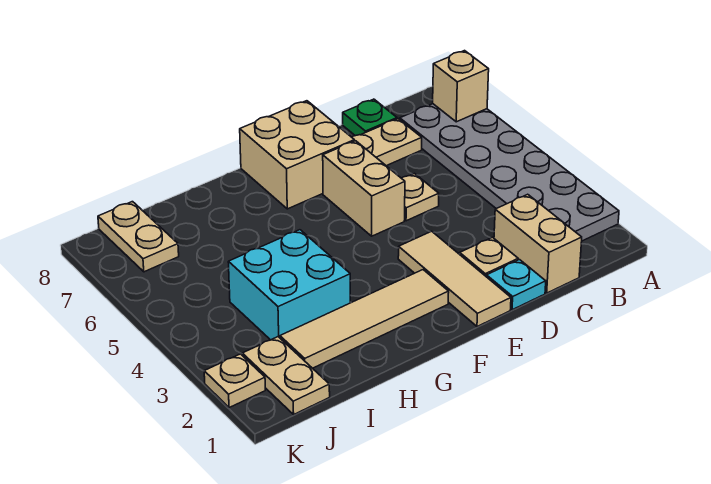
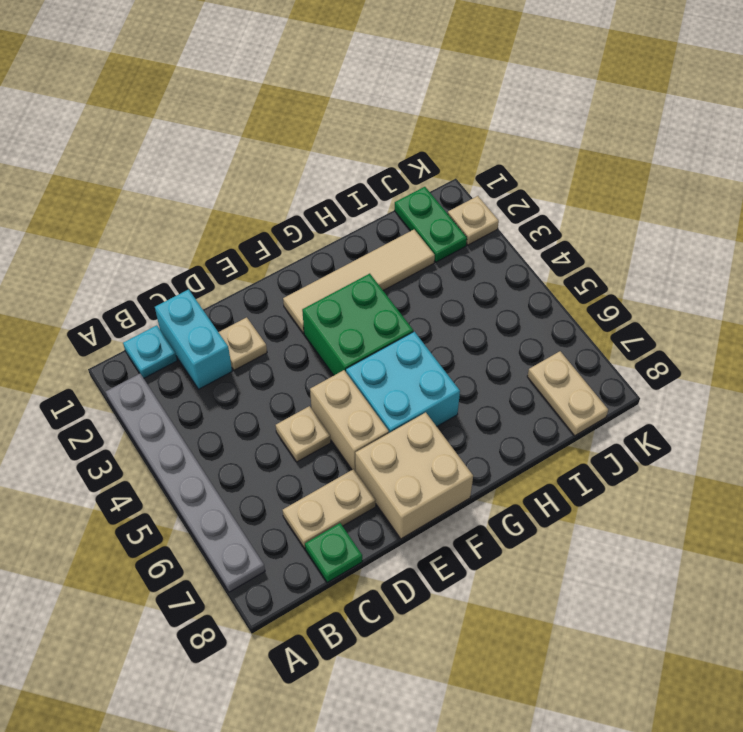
grey 2x6 plate [400,104,619,241] -> grey 1x6 plate [106,374,265,592]
tan 1x1 brick [433,51,489,122] -> none
tan 1x2 brick [494,194,582,293] -> cyan 1x2 brick [155,289,232,389]
cyan 1x1 plate [487,260,546,310] -> cyan 1x1 plate moved to [123,325,177,378]
tan 1x3 tile [398,231,511,327] -> none
none -> green 2x2 brick [302,274,413,375]
cyan 2x2 brick [228,230,350,340] -> cyan 2x2 brick moved to [346,332,460,433]
tan 1x2 plate [242,337,330,414] -> green 1x2 plate [395,187,467,262]

